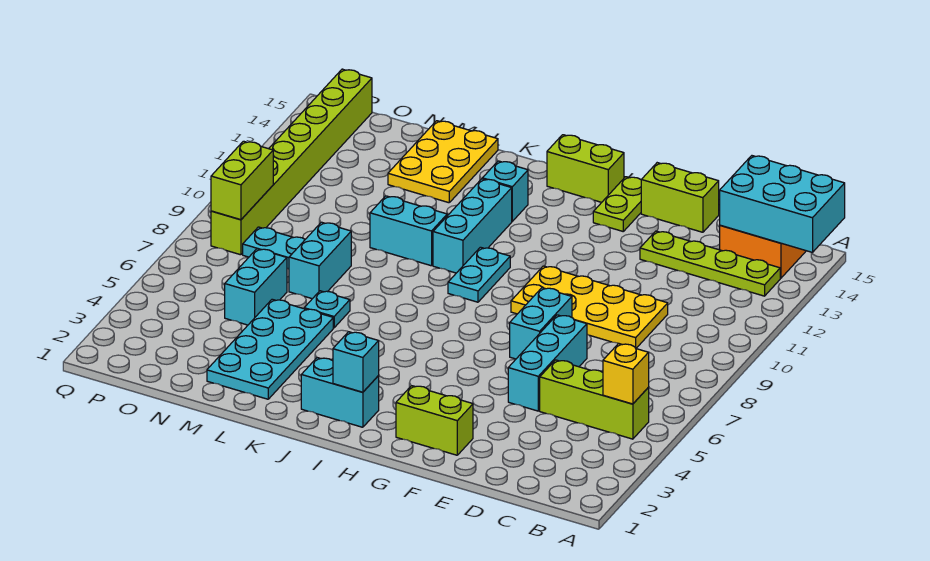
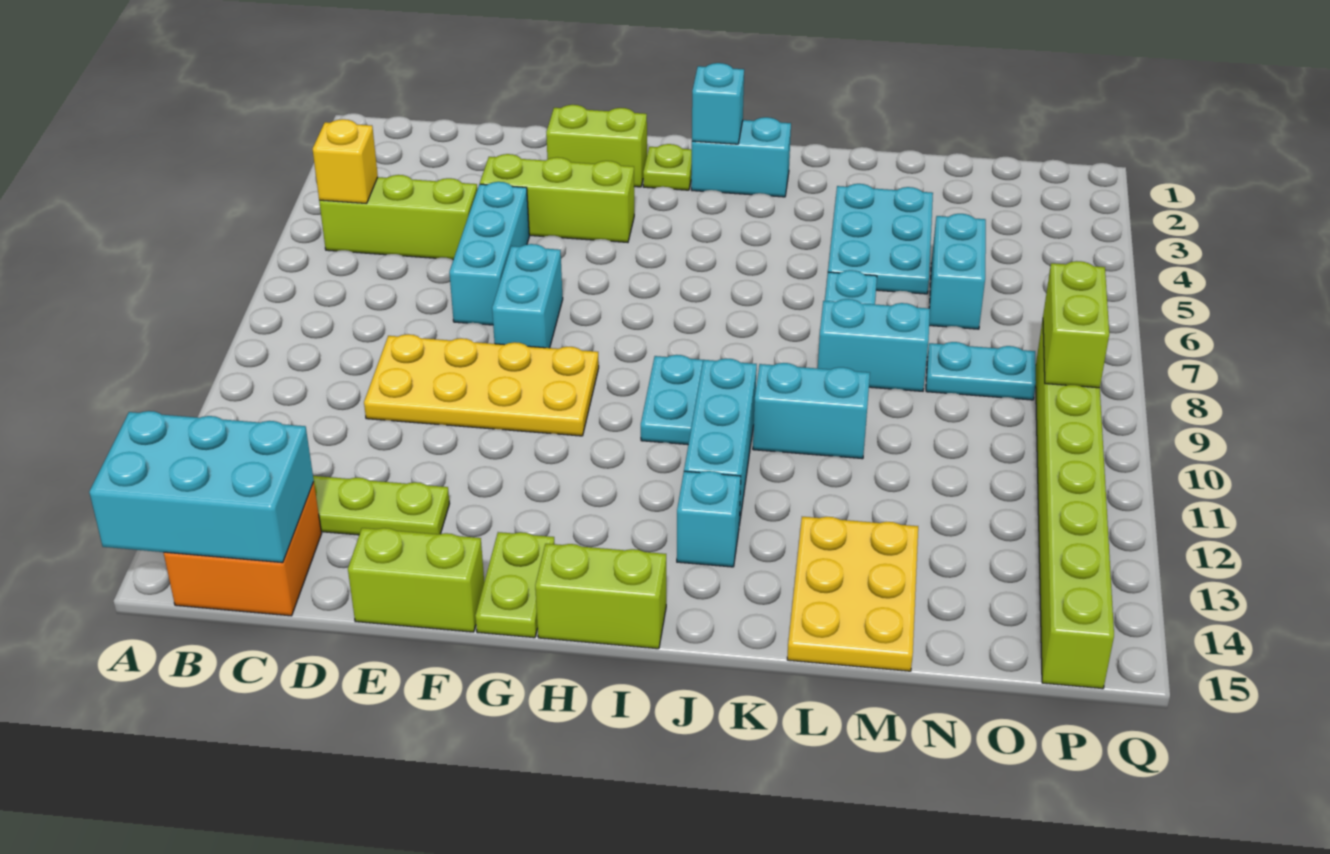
none -> lime 1x3 brick [480,154,634,242]
none -> lime 1x1 plate [643,144,692,190]
cyan 2x4 plate [207,299,333,399] -> cyan 2x3 plate [828,184,933,294]
cyan 1x2 brick [289,222,351,299] -> cyan 1x2 brick turned to [818,299,930,391]

